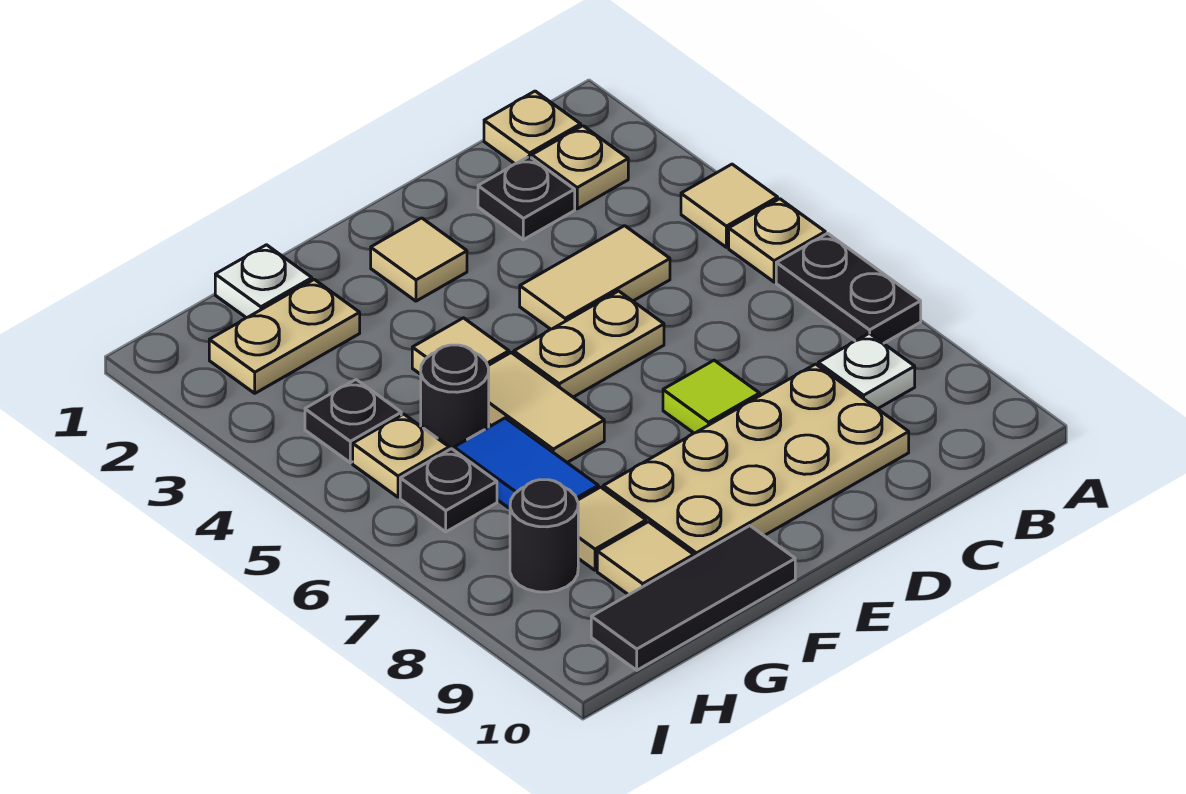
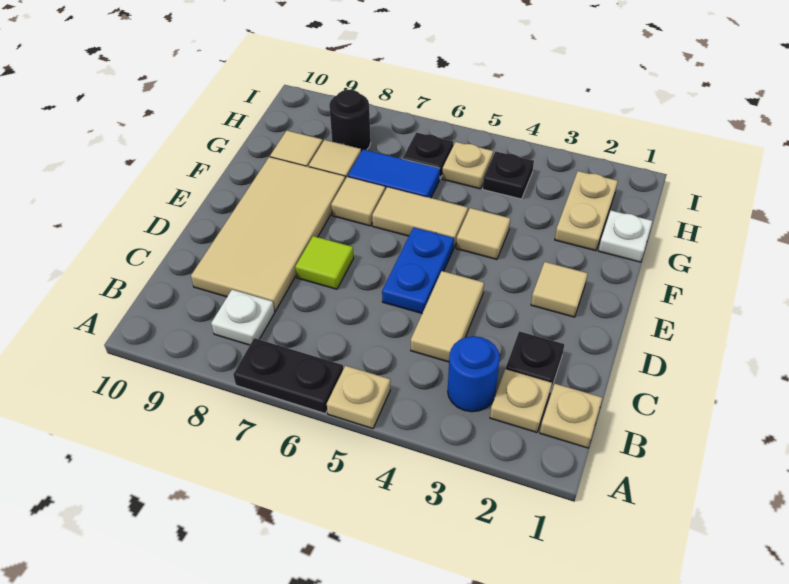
tan 1x1 tile [681,164,778,247] -> tan 1x1 tile moved to [331,177,385,226]
none -> blue 1x1 round brick [448,336,500,412]
tan 2x4 plate [603,364,909,557] -> tan 2x4 tile [191,157,345,311]
tan 1x2 plate [514,291,664,397] -> blue 1x2 plate [382,227,454,313]
black 1x3 tile [591,526,795,670] -> none
black 1x1 round brick [421,345,489,450] -> none

